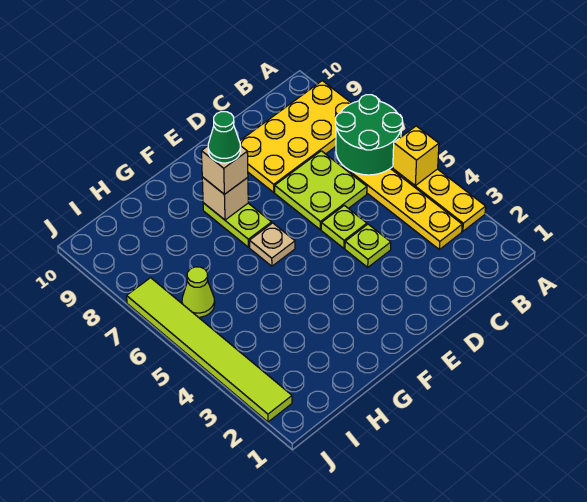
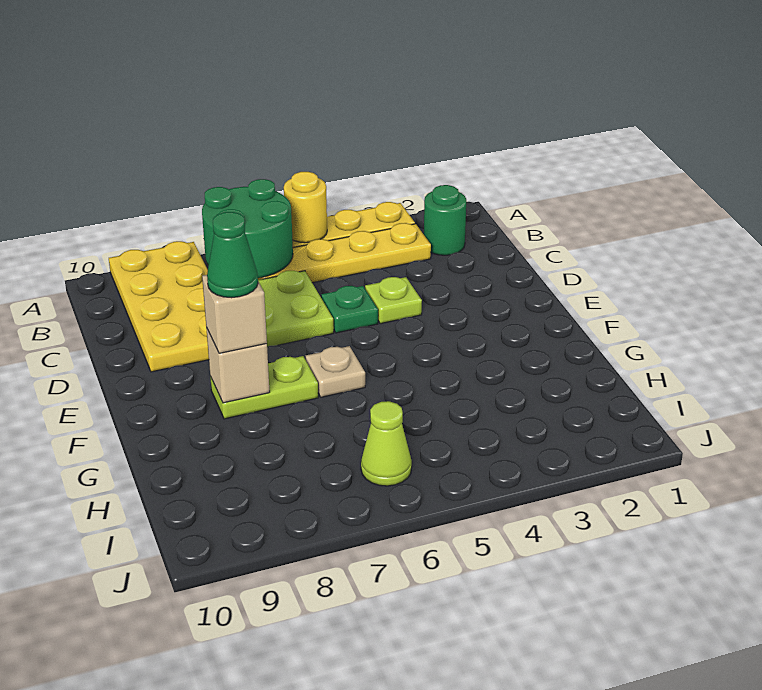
yellow 1x1 brick [393,126,439,186] -> yellow 1x1 round brick [284,172,327,243]
none -> green 1x1 round brick [424,185,466,255]
lime 1x1 plate [321,205,367,248] -> green 1x1 plate [321,286,378,333]
lime 1x6 tile [127,278,292,422] -> none

